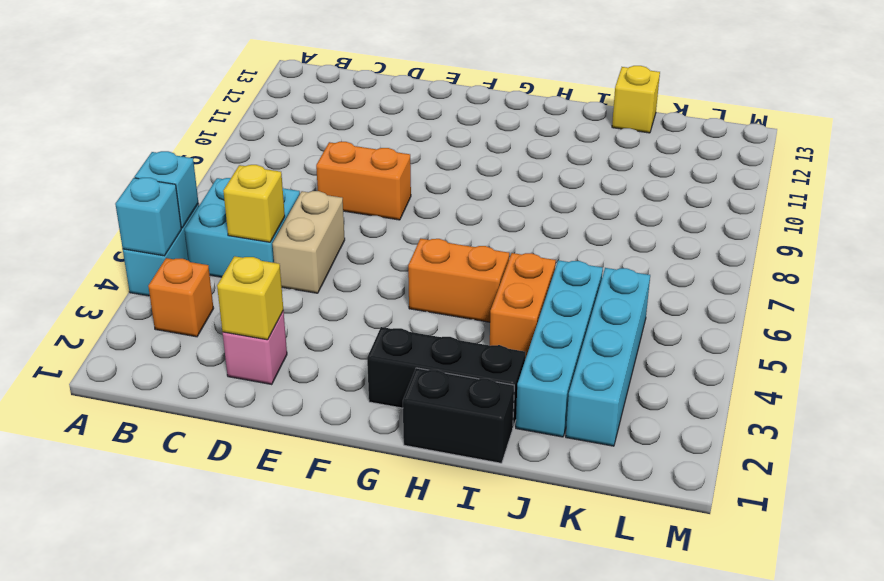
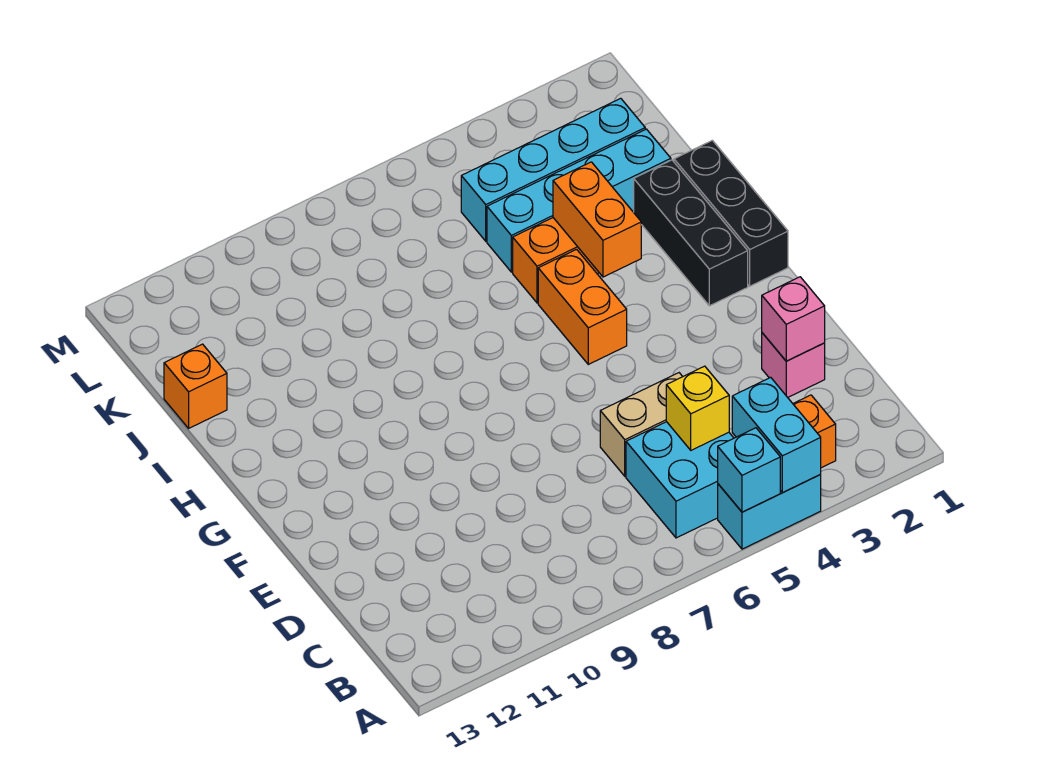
cyan 1x1 brick [115,178,181,256] -> cyan 1x2 brick [732,377,821,492]
yellow 1x1 brick [217,256,283,340] -> pink 1x1 brick [762,277,825,361]
orange 1x2 brick [316,142,411,220] -> orange 1x2 brick moved to [553,162,641,277]
black 1x2 brick [403,368,514,463] -> black 1x3 brick [674,140,788,286]
yellow 1x1 brick [612,66,660,133] -> orange 1x1 brick [164,344,227,428]

